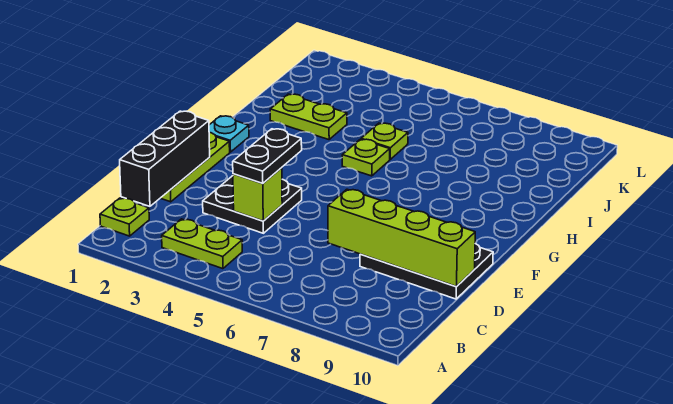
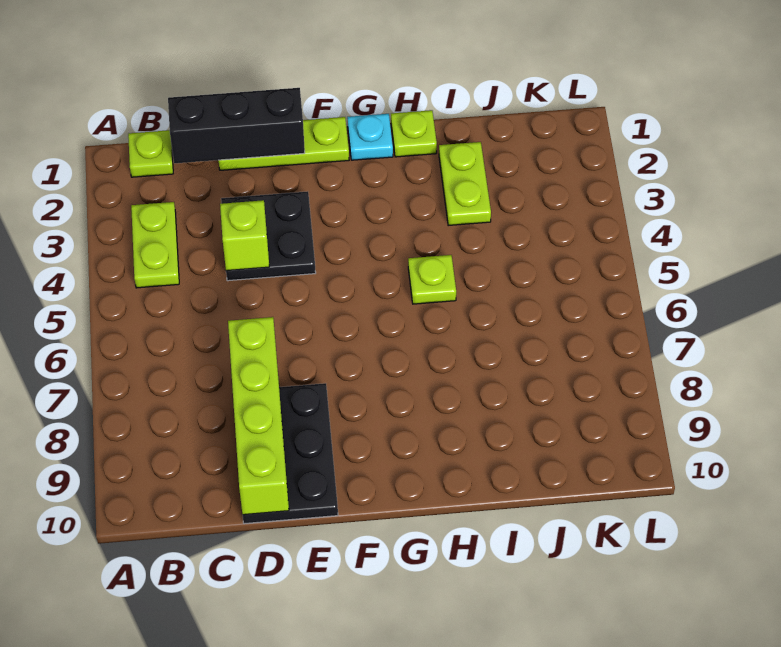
black 1x2 plate [233,129,302,184] -> none
lime 1x1 plate [361,123,408,159] -> lime 1x1 plate moved to [391,110,437,157]

